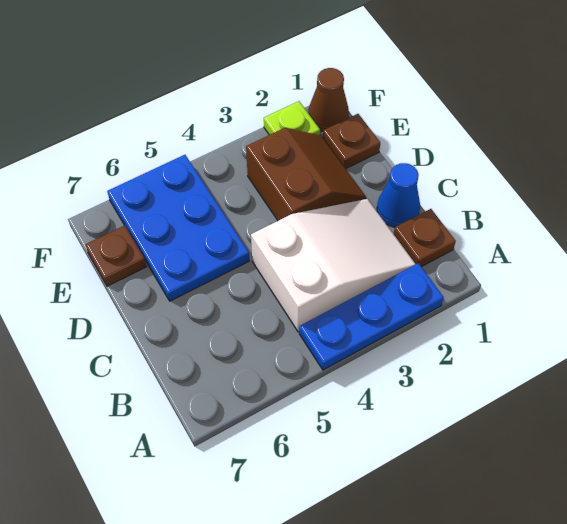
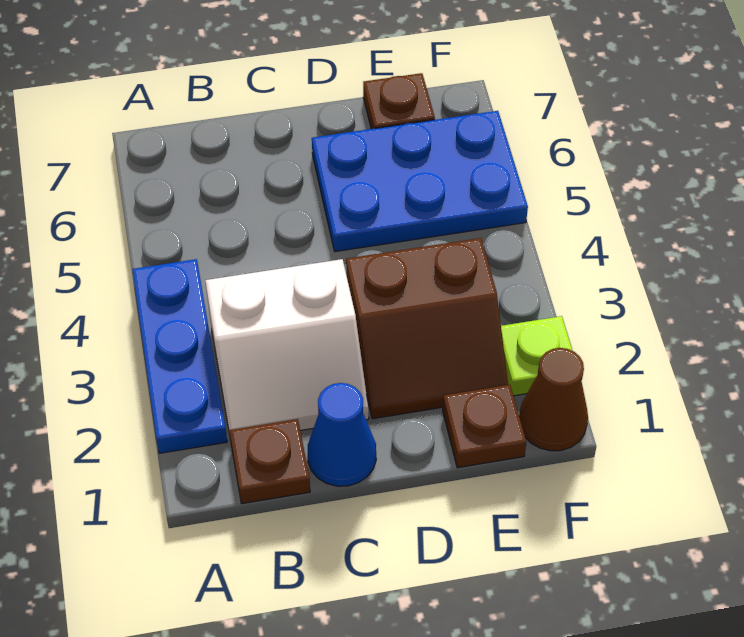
white 2x3 slope [251,199,416,332] -> white 2x2 slope [205,259,369,434]

